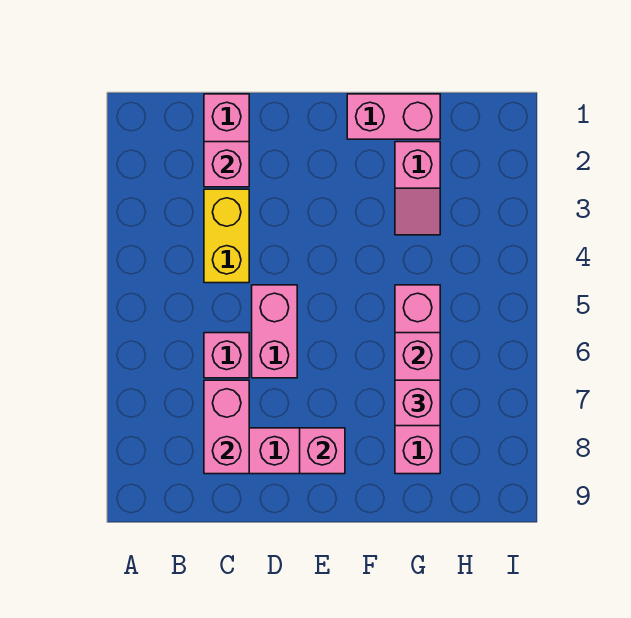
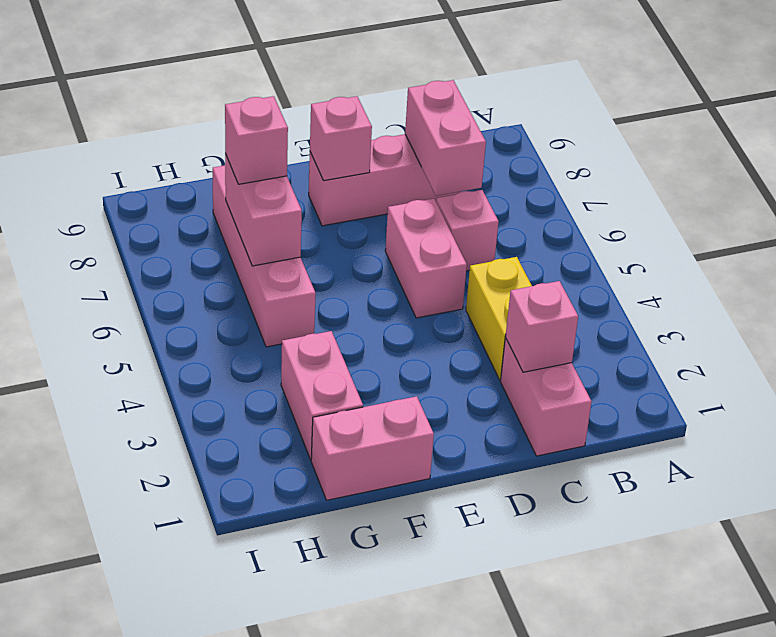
pink 1x2 slope [395,142,440,235] -> pink 1x2 brick [281,331,363,460]

